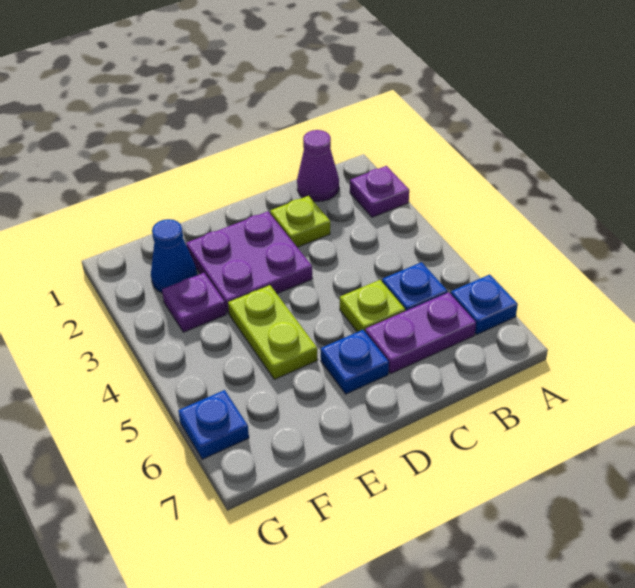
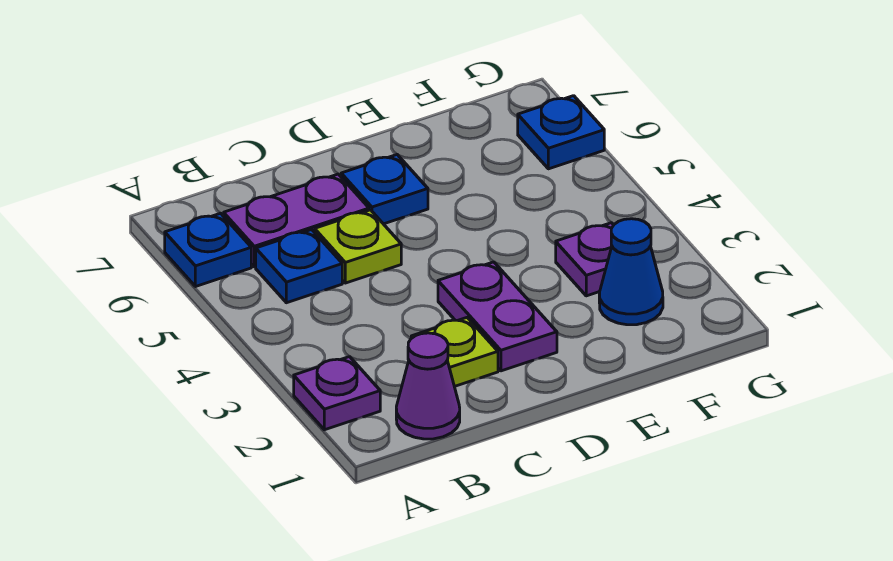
purple 2x2 plate [186,211,313,314] -> purple 1x2 plate [438,262,557,371]
lime 1x2 plate [228,285,318,379] -> none

